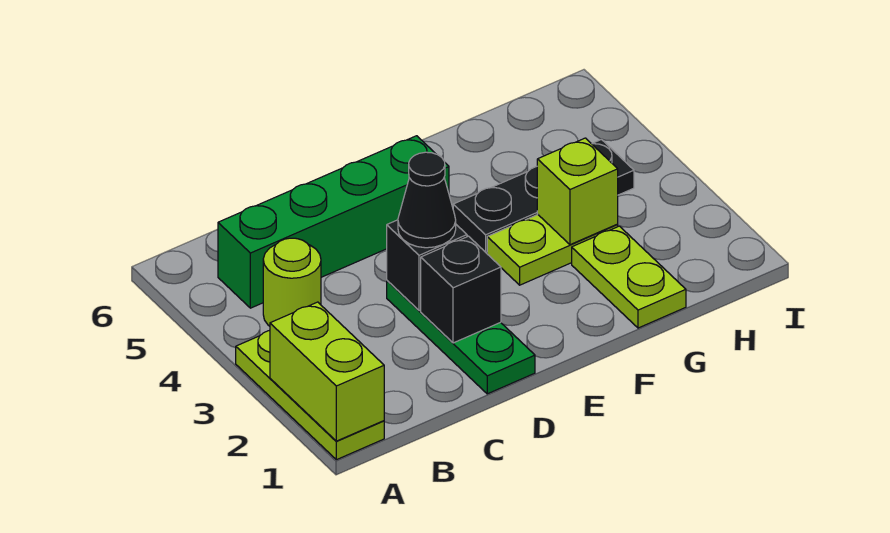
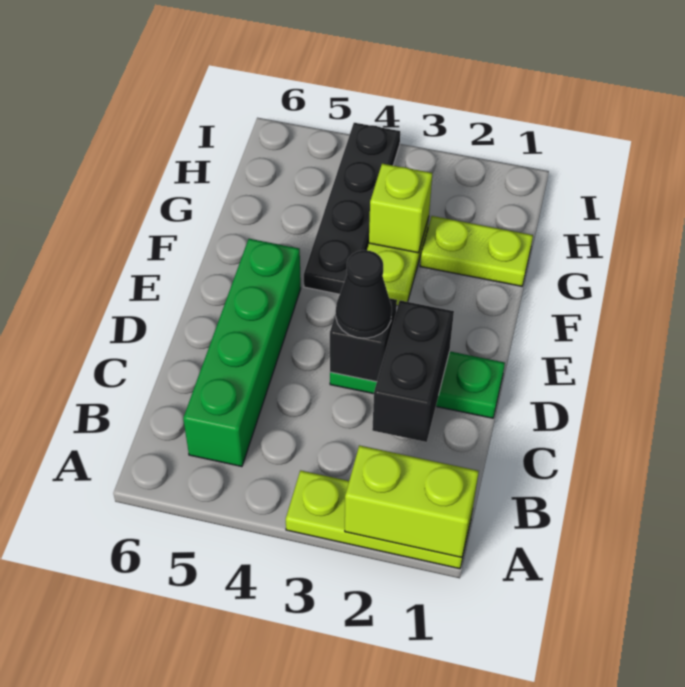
lime 1x1 round brick [263,238,321,326] -> none
black 1x1 brick [421,236,501,343] -> black 1x2 brick [372,300,454,442]
black 1x3 plate [453,140,634,253] -> black 1x4 plate [304,123,400,294]

